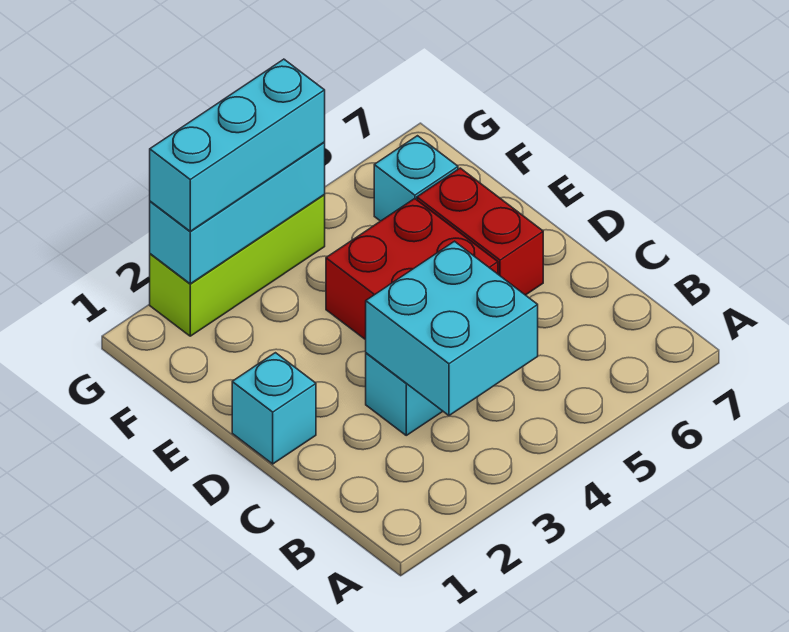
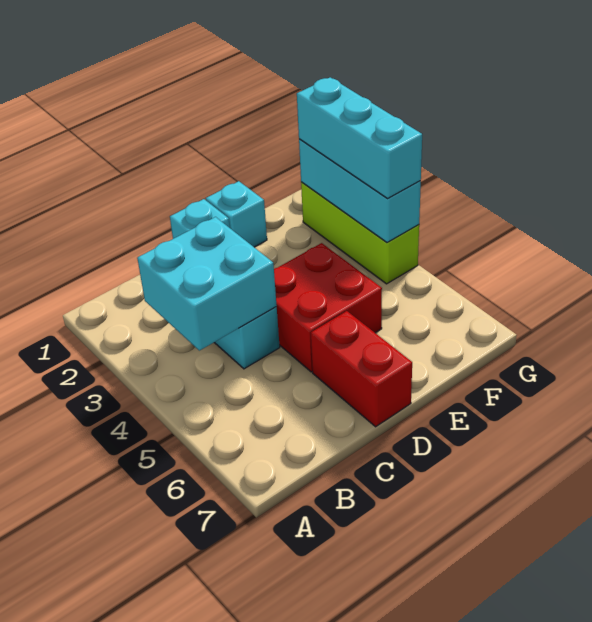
red 1x2 brick [417,168,543,295] -> red 1x2 brick turned to [311,311,412,427]
cyan 1x1 brick [374,136,458,221] -> cyan 1x1 brick moved to [206,181,267,247]

